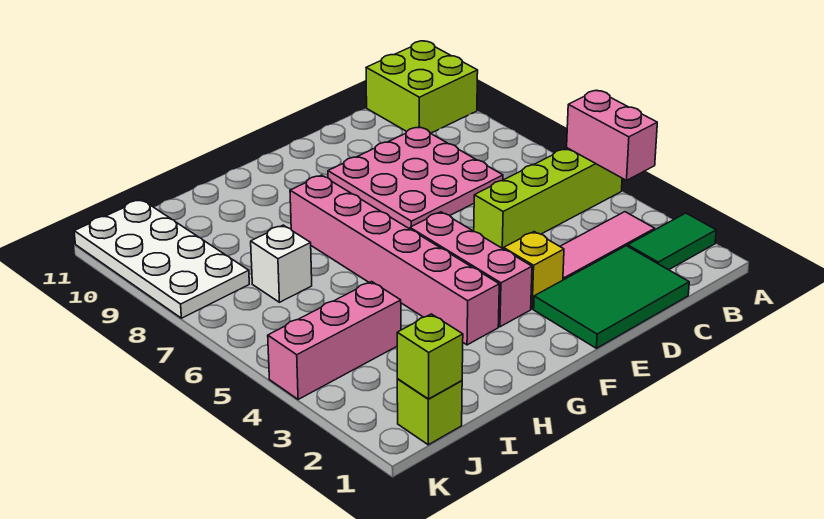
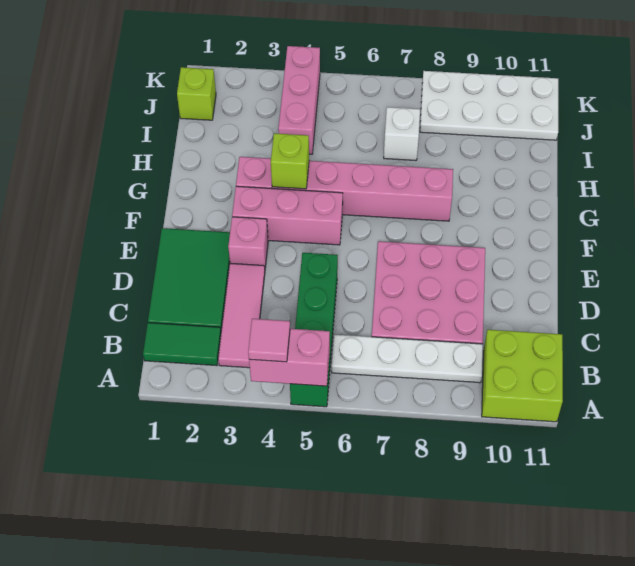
green 1x2 tile [628,213,716,270] -> green 1x2 tile turned to [143,323,221,366]
none -> pink 1x1 tile [248,319,290,362]
lime 1x4 brick [474,148,622,249] -> green 1x4 brick [290,253,338,407]
none -> white 1x4 plate [332,335,483,383]
yellow 1x1 brick [504,232,564,309] -> pink 1x1 brick [228,217,268,267]
lime 1x1 brick [397,314,463,399] -> lime 1x1 brick moved to [271,133,309,189]

